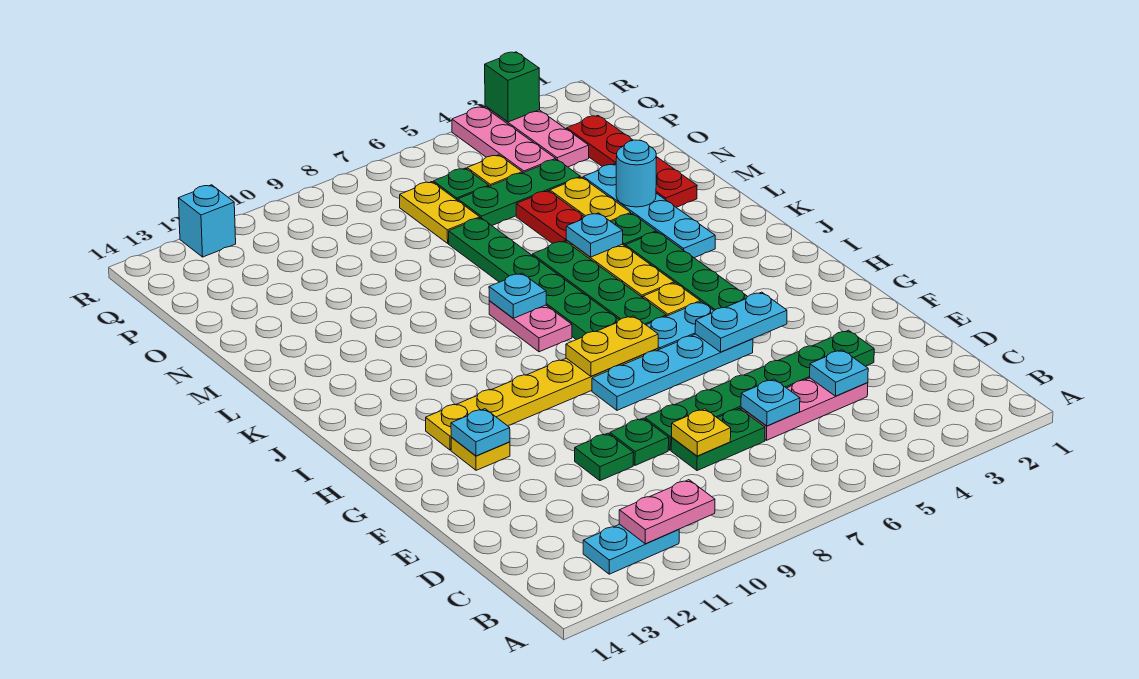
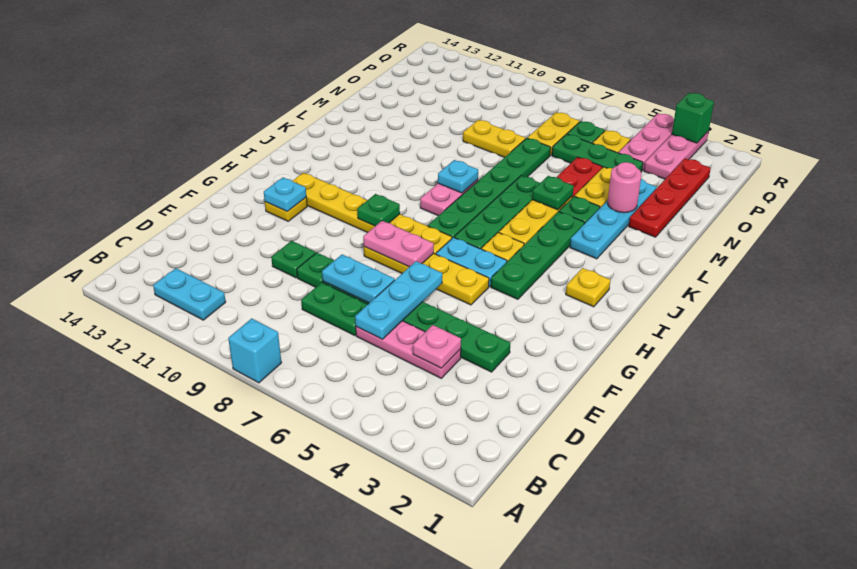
pink 1x2 plate [619,480,715,544] -> pink 1x2 plate moved to [363,221,434,267]
cyan 1x1 plate [810,350,868,396] -> pink 1x1 plate [413,325,461,368]
cyan 1x1 plate [741,379,800,426] -> cyan 1x3 plate [355,261,442,339]
yellow 1x1 plate [672,409,731,456] -> yellow 1x1 plate moved to [566,268,611,307]
cyan 1x2 plate [695,292,787,352] -> cyan 1x2 plate moved to [322,254,395,303]
cyan 1x4 plate [592,334,753,410] -> yellow 1x4 plate [364,247,489,305]
yellow 1x2 plate [566,316,658,376] -> yellow 1x2 plate moved to [463,120,526,158]
none -> green 1x1 plate [357,194,400,226]
cyan 1x1 plate [566,213,623,257] -> green 1x1 plate [532,176,574,210]
cyan 1x1 round brick [616,140,656,207] -> pink 1x1 round brick [608,162,641,213]
cyan 1x1 brick [178,185,236,257] -> cyan 1x1 brick moved to [228,318,282,383]

